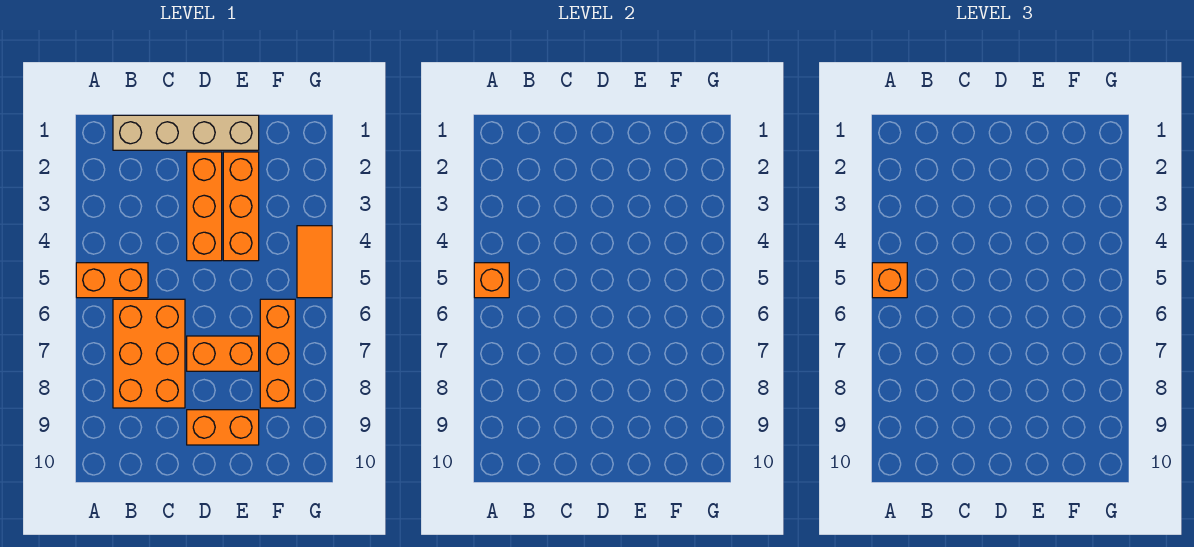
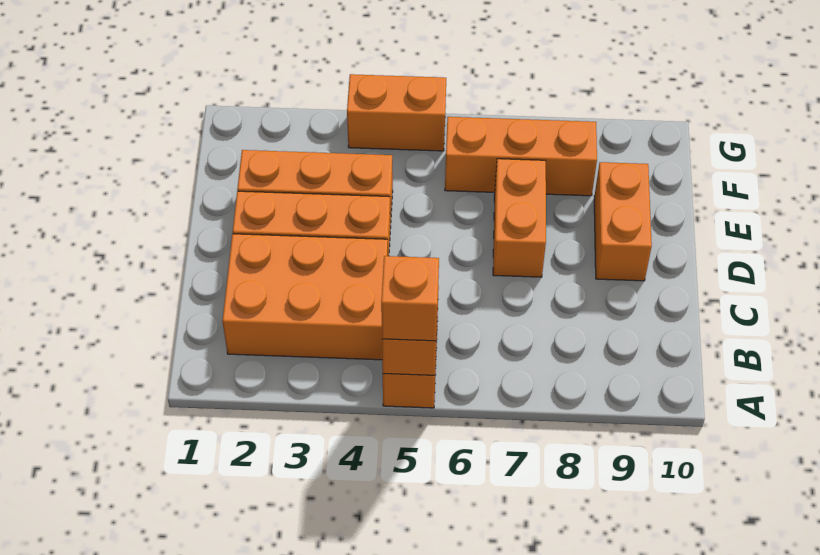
tan 1x4 brick [113,115,259,150] -> none
orange 2x3 brick [113,299,185,408] -> orange 2x3 brick moved to [222,234,388,360]
orange 1x2 tile [297,226,332,298] -> orange 1x2 brick [347,74,446,151]

